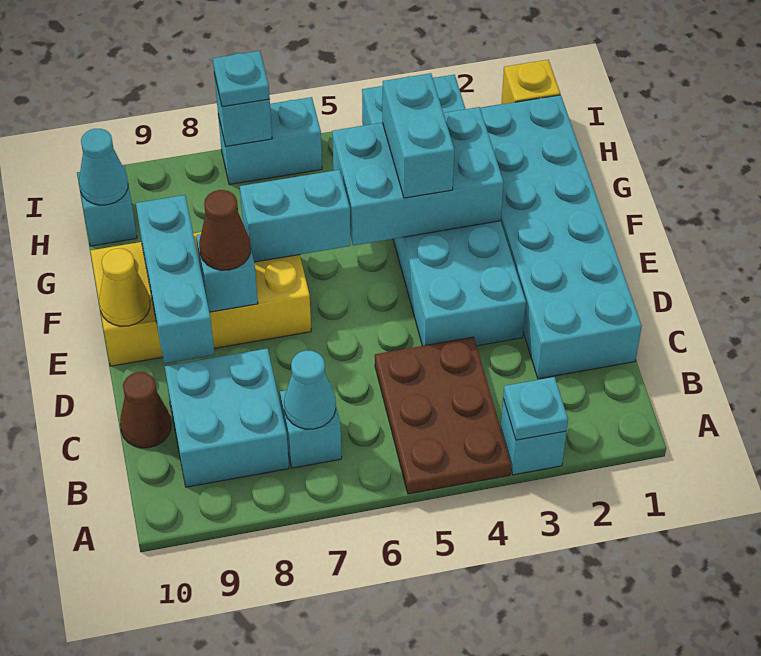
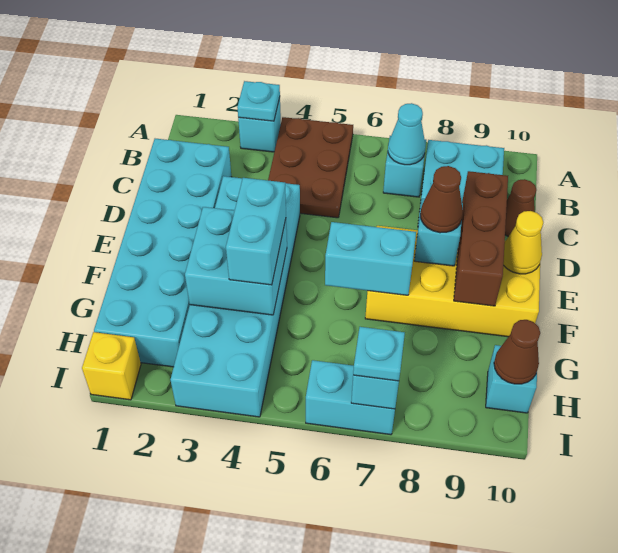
cyan 1x3 brick [136,195,215,364] -> brown 1x3 brick [454,171,508,306]
cyan 2x3 brick [332,107,504,246] -> cyan 2x2 brick [185,207,287,315]
cyan 1x1 cone [79,129,128,205] -> brown 1x1 cone [494,320,540,384]

